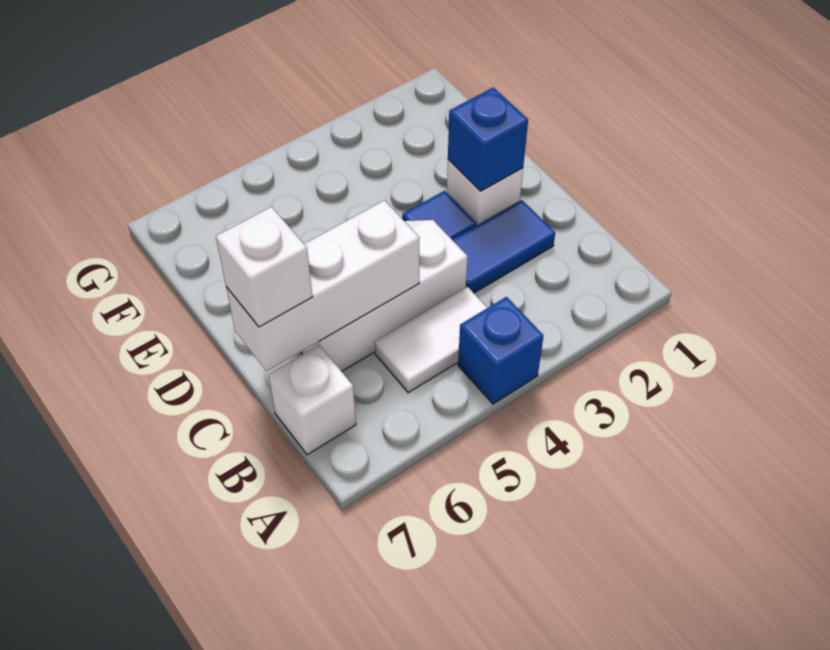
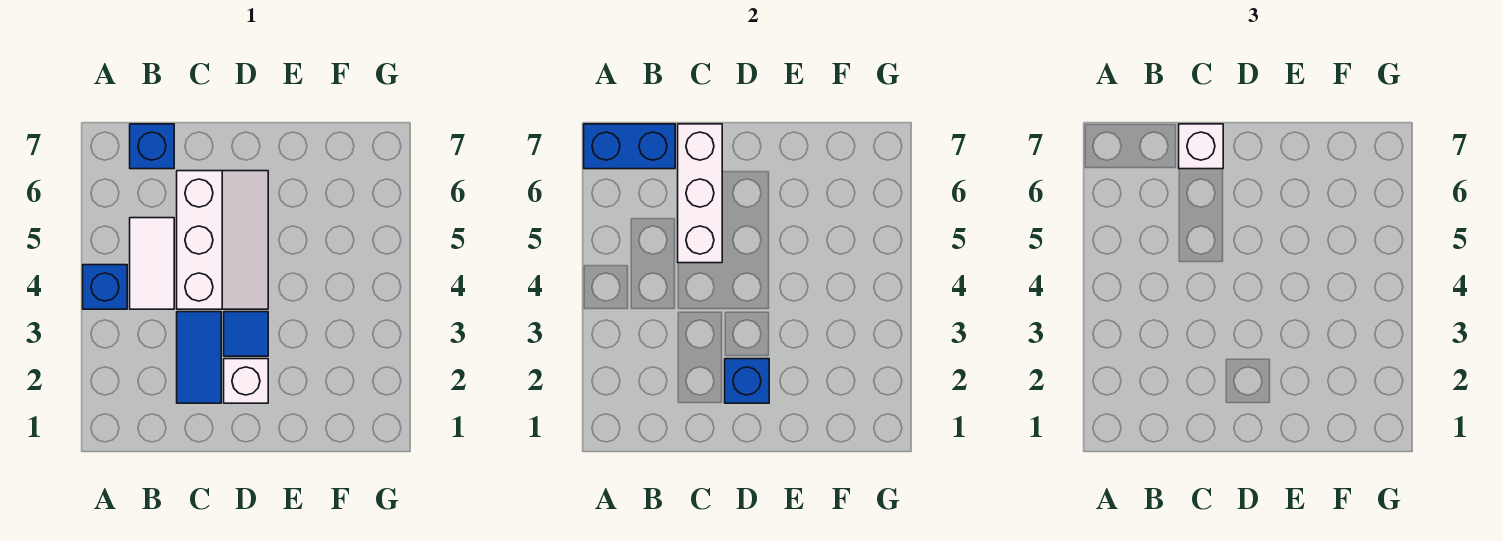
none -> blue 1x2 brick [584,124,675,169]
white 1x1 brick [269,345,356,455] -> blue 1x1 brick [130,124,174,169]

